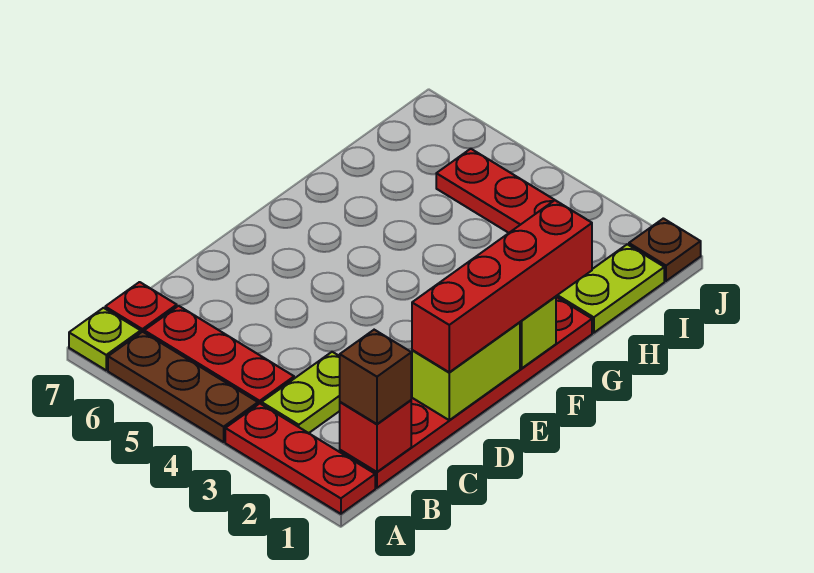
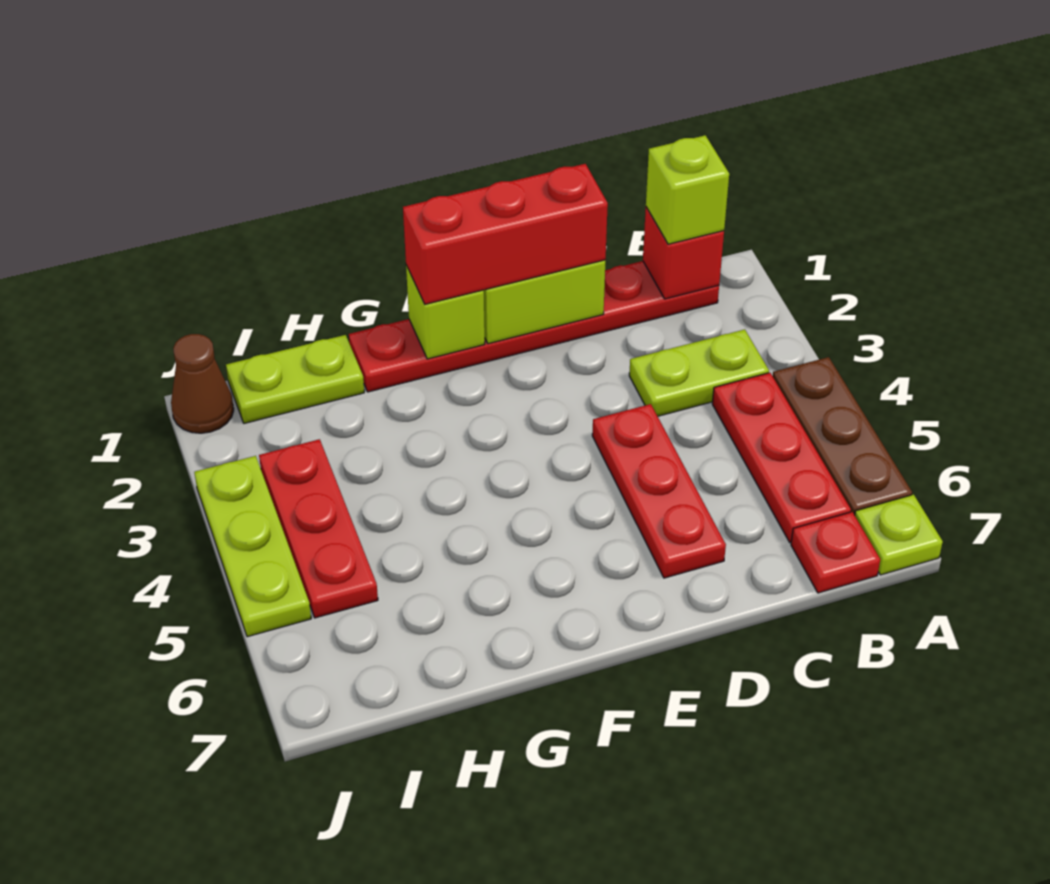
red 1x3 plate [225,404,375,514] -> red 1x3 plate moved to [592,404,726,578]
brown 1x1 brick [340,330,411,424] -> lime 1x1 brick [646,135,729,244]
red 1x4 brick [412,200,592,372] -> red 1x3 brick [403,164,608,304]
brown 1x1 plate [629,218,701,281] -> brown 1x1 cone [171,334,234,433]
none -> lime 1x3 plate [194,456,311,637]

